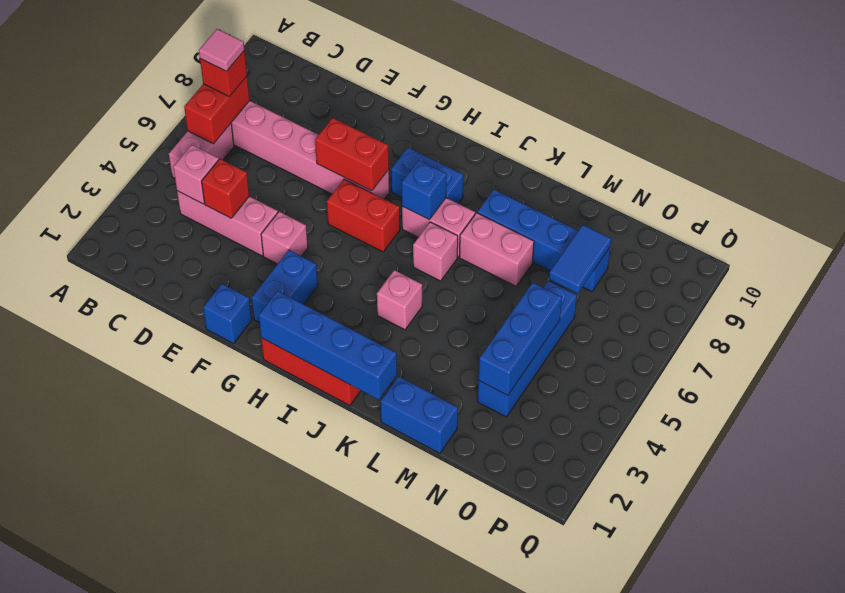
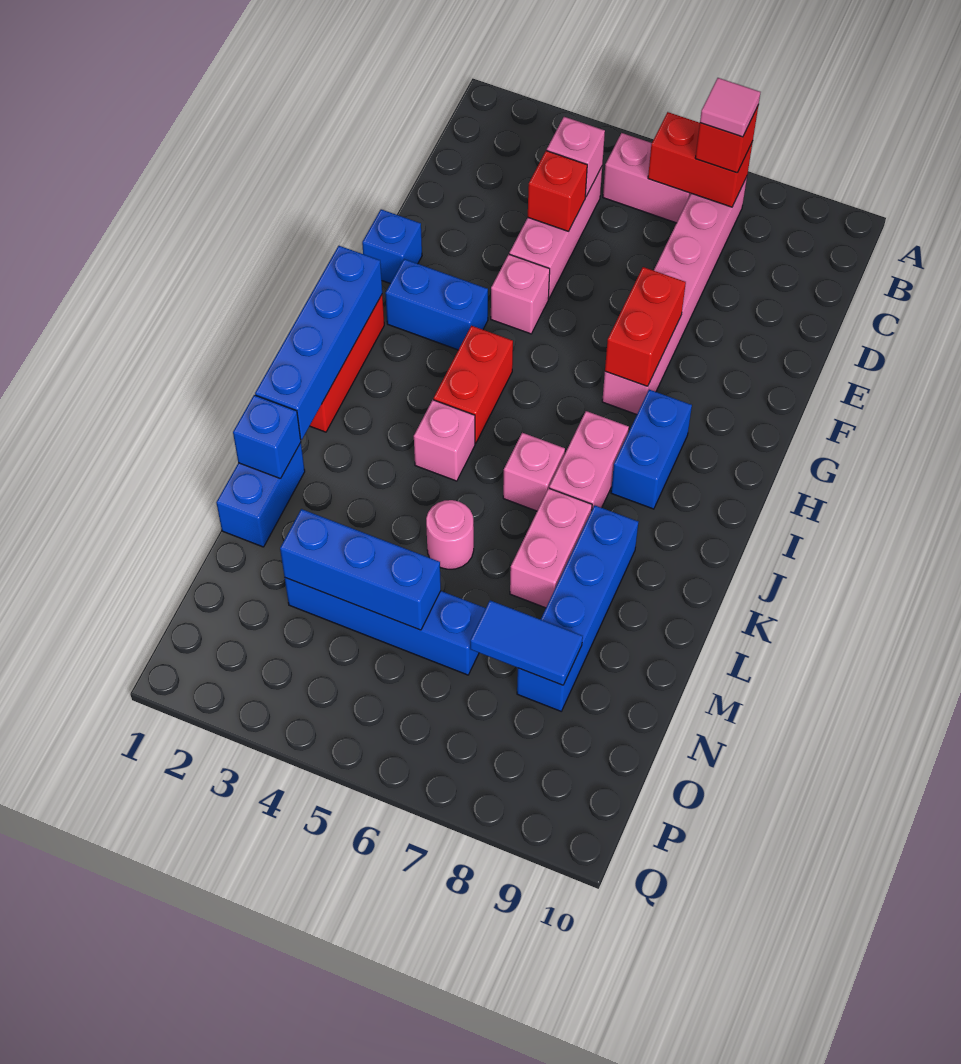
red 1x2 brick [327,179,400,252] -> red 1x2 brick moved to [434,326,513,443]
blue 1x1 brick [402,160,447,219] -> blue 1x1 brick moved to [233,395,301,479]
none -> pink 1x1 round brick [426,500,474,569]

